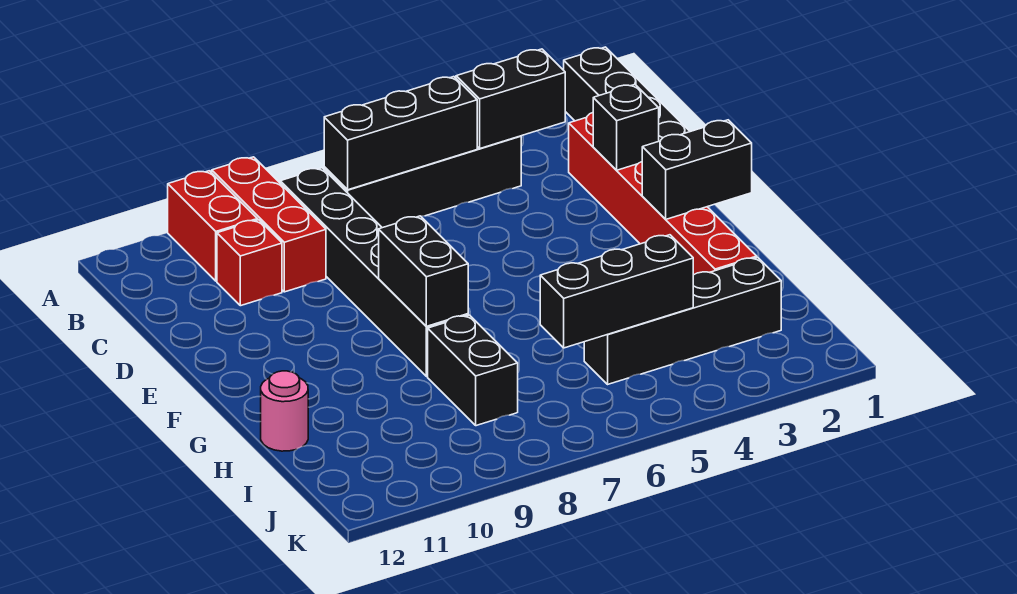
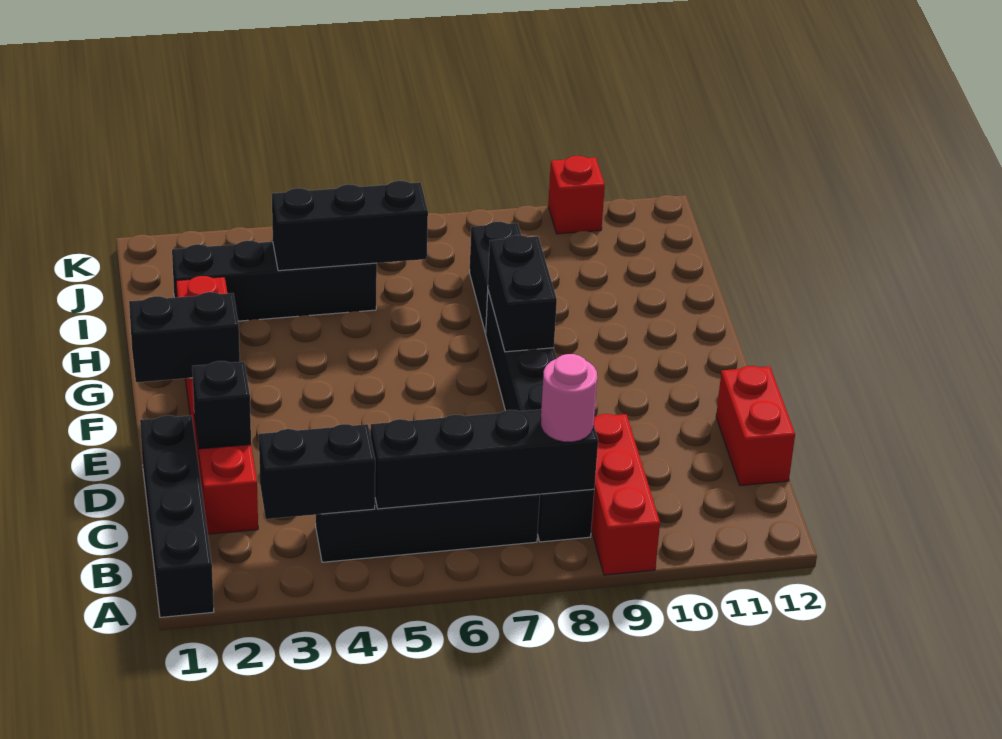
red 1x2 brick [168,171,258,281] -> red 1x2 brick moved to [716,366,795,486]
black 1x3 brick [324,77,477,190] -> black 1x4 brick [371,409,598,509]
red 1x1 brick [217,220,282,306] -> red 1x1 brick moved to [548,156,605,234]
pink 1x1 round brick [261,371,308,451] -> pink 1x1 round brick moved to [541,354,597,442]

